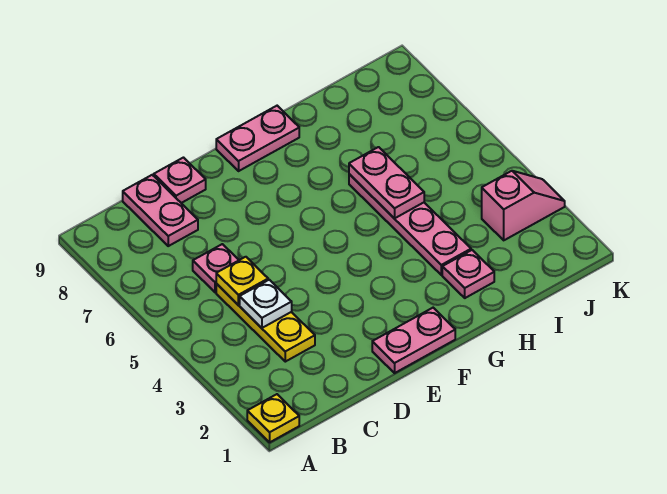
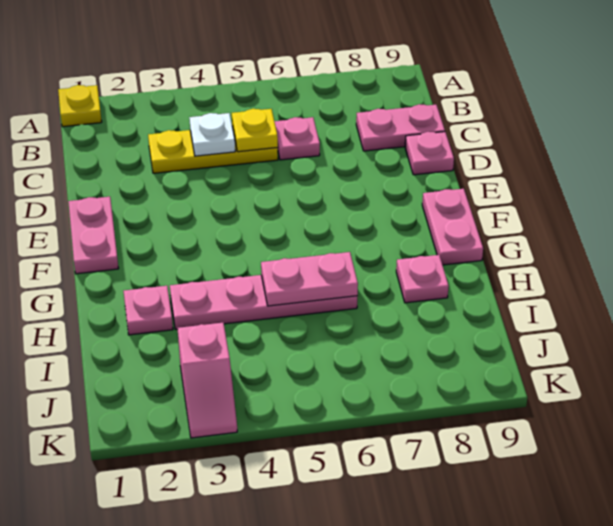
none -> pink 1x1 plate [396,255,449,303]

